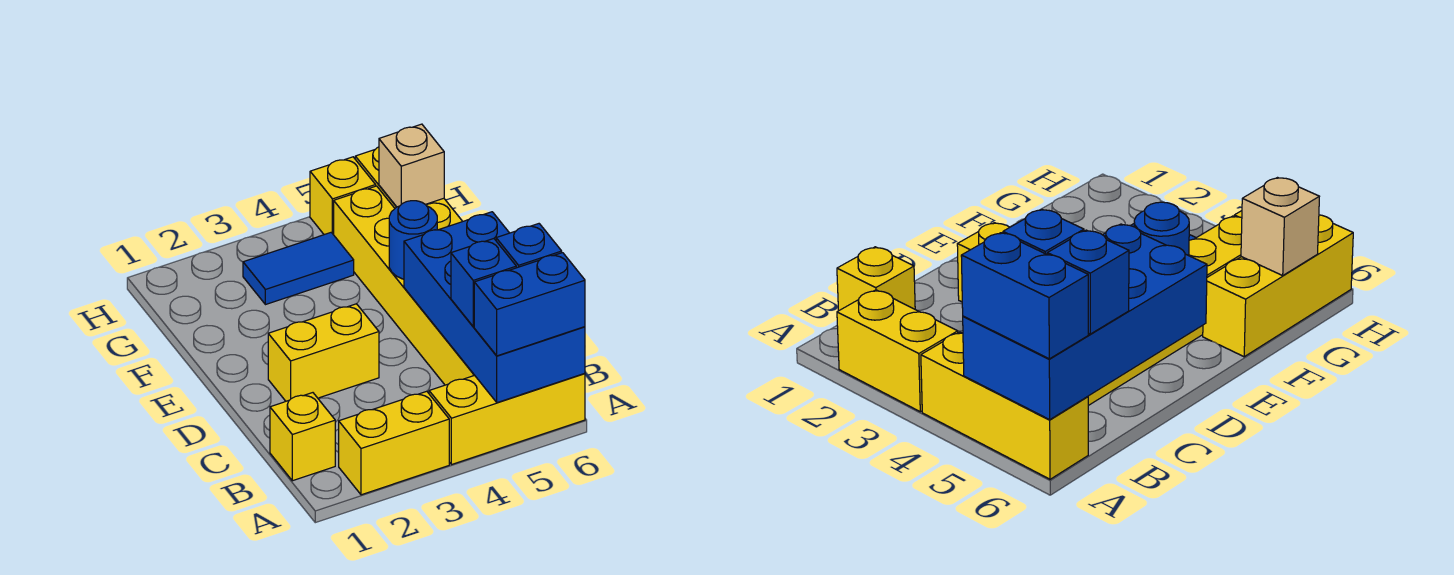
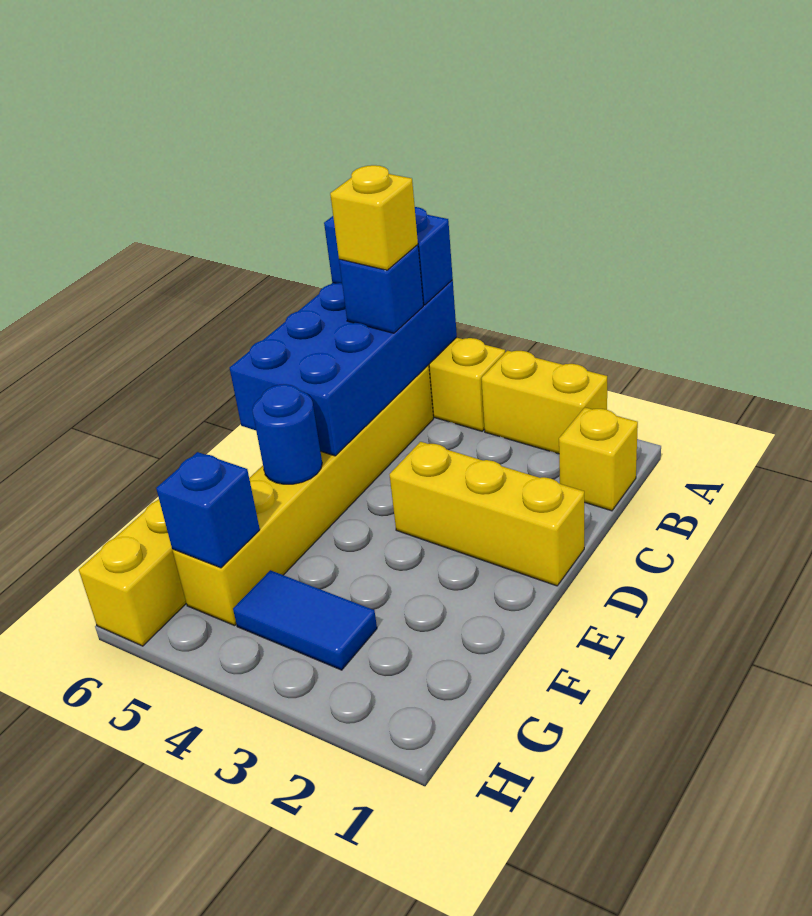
blue 1x1 brick [496,224,562,268] -> blue 1x1 brick moved to [156,452,260,568]
yellow 1x2 brick [268,304,379,401] -> yellow 1x3 brick [389,442,584,586]
tan 1x1 brick [379,124,444,207] -> none
yellow 1x1 brick [310,157,376,235] -> yellow 1x1 brick moved to [330,165,418,270]

